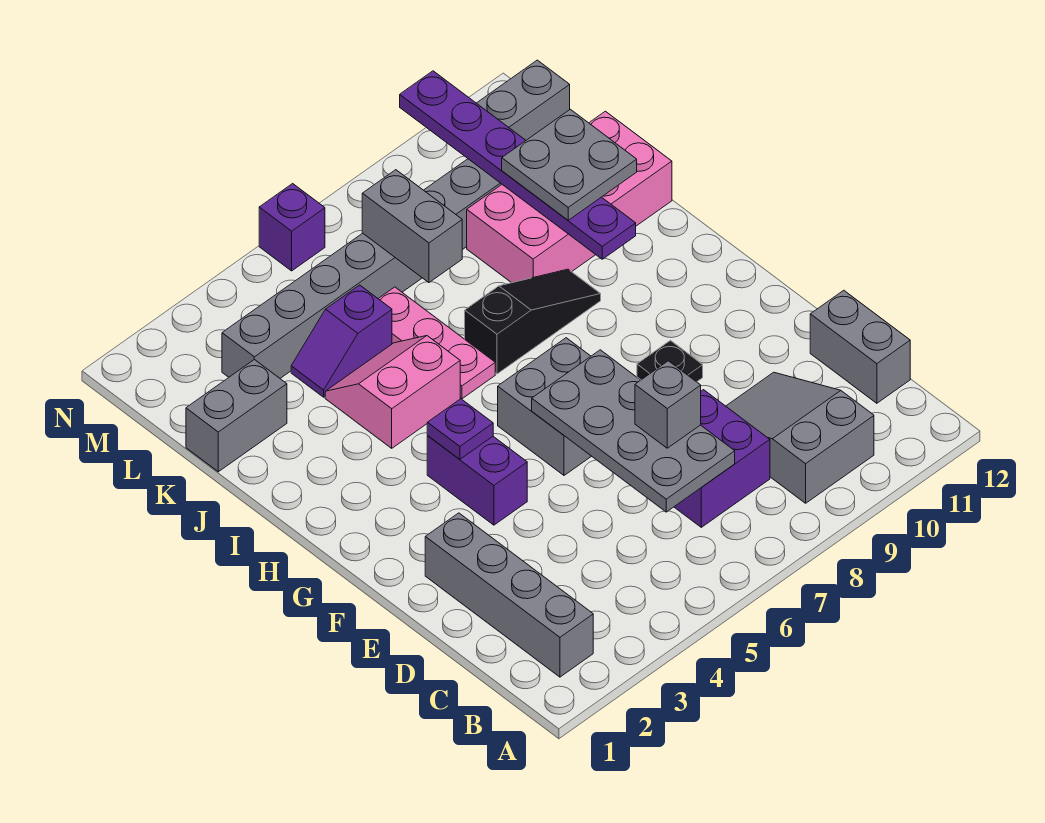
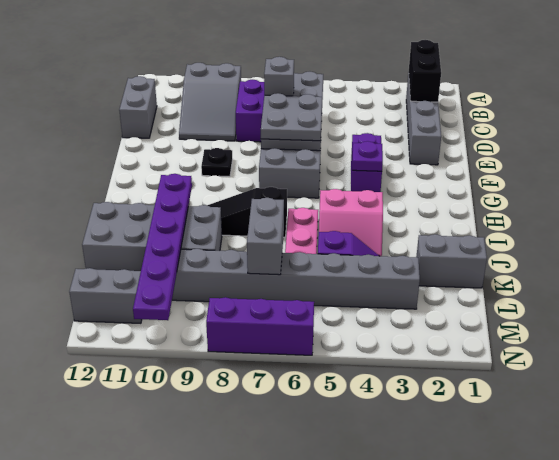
none -> black 1x2 brick [409,40,441,102]
pink 2x4 brick [467,111,672,283] -> grey 2x4 brick [82,202,222,271]
grey 2x2 plate [502,109,637,220] -> grey 2x2 plate moved to [261,93,322,141]
purple 1x1 brick [259,184,325,271] -> purple 1x3 brick [206,297,314,355]

